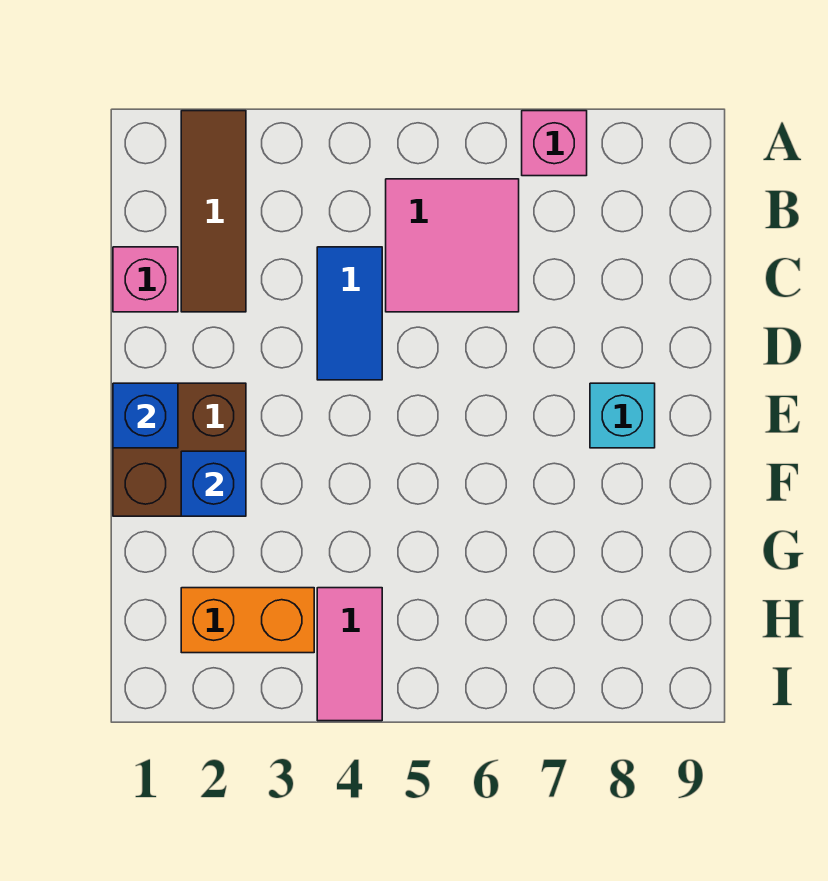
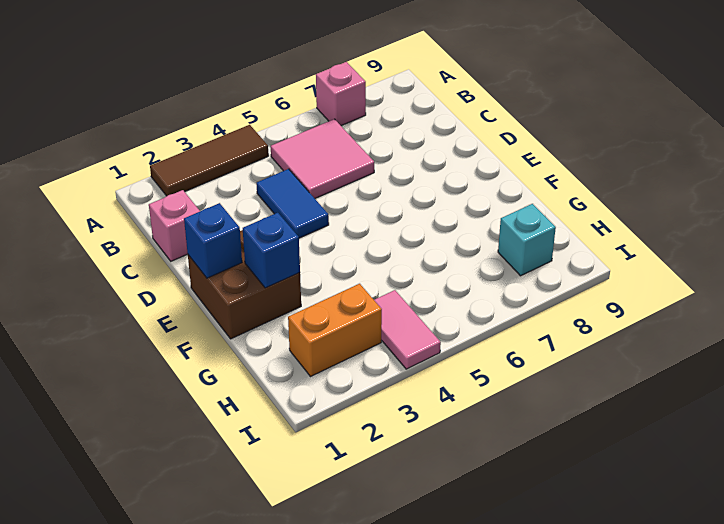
brown 1x3 tile [181,111,246,312] -> brown 1x3 tile turned to [150,125,269,196]
cyan 1x1 brick [590,383,655,448] -> cyan 1x1 brick moved to [498,204,556,276]

